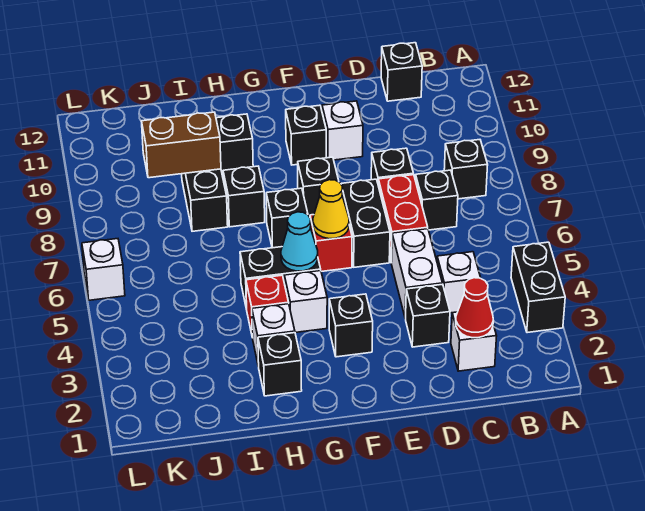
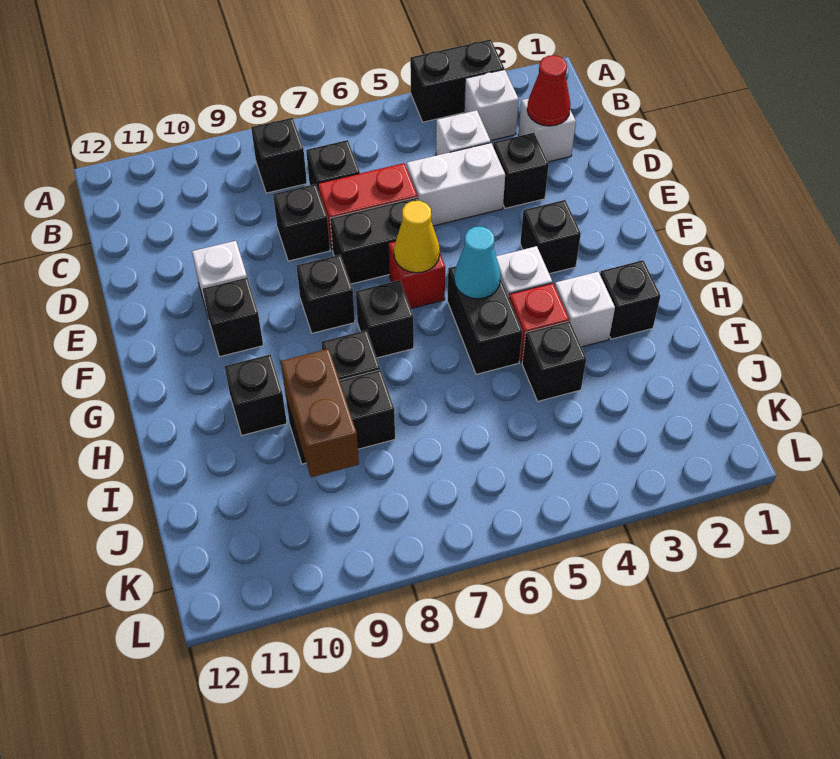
black 1x1 brick [381,43,422,101] -> black 1x1 brick moved to [522,321,586,401]
white 1x1 brick [82,239,125,300] -> white 1x1 brick moved to [464,69,519,141]

